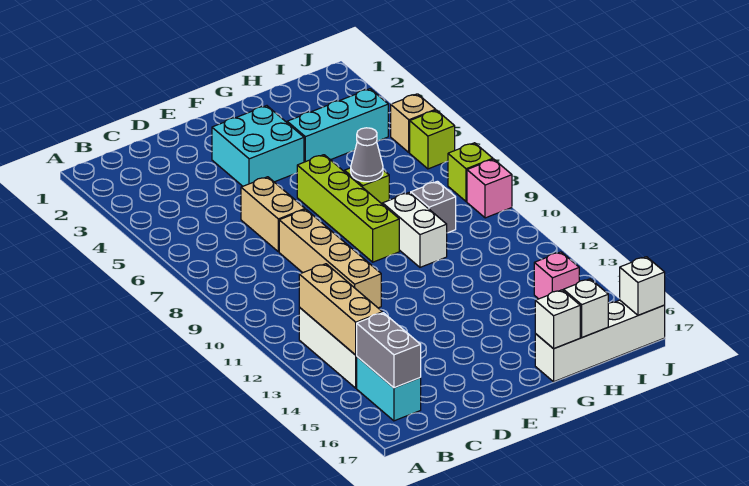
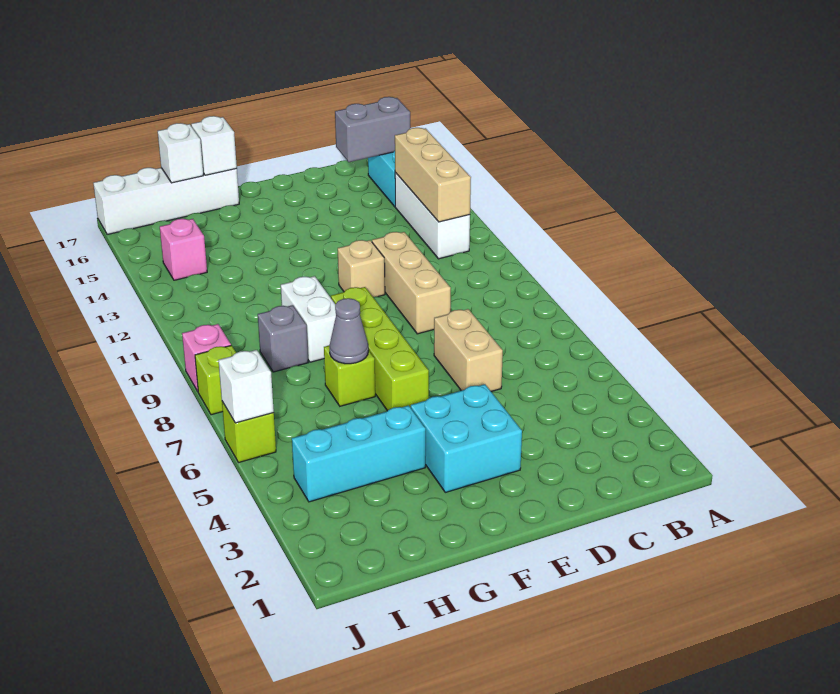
grey 1x2 brick [357,313,421,388] -> grey 1x2 brick turned to [335,97,410,162]
tan 1x4 brick [279,209,381,308] -> tan 1x3 brick [372,232,451,334]
tan 1x1 brick [391,94,436,152] -> tan 1x1 brick moved to [338,240,385,297]
white 1x1 brick [620,257,665,315] -> white 1x1 brick moved to [218,350,274,423]

